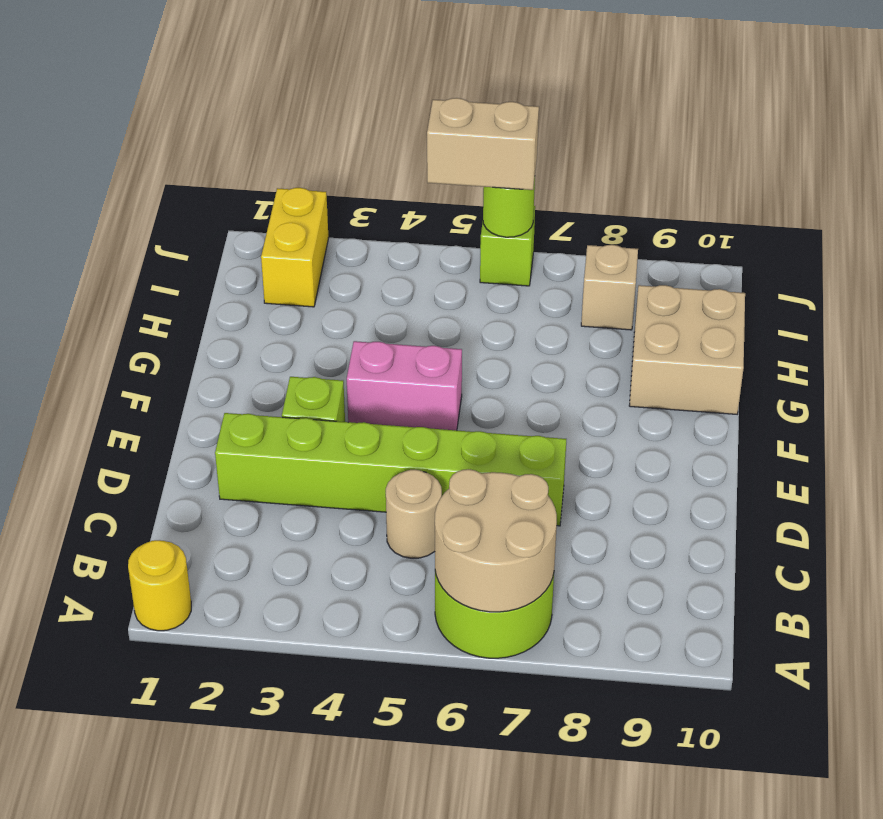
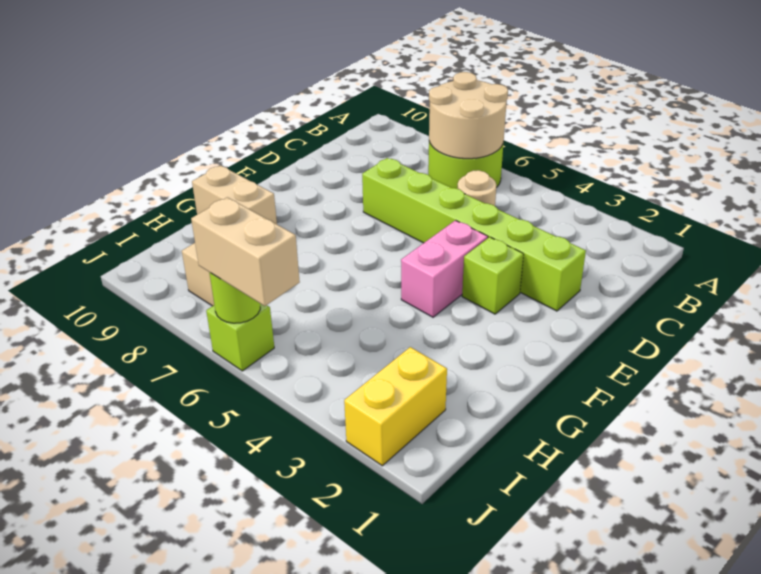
yellow 1x1 round brick [128,540,191,631] -> none
pink 1x2 brick [347,341,462,430] -> pink 1x2 brick turned to [401,220,488,317]
tan 2x2 brick [629,285,745,414] -> tan 1x2 brick [192,165,277,224]

